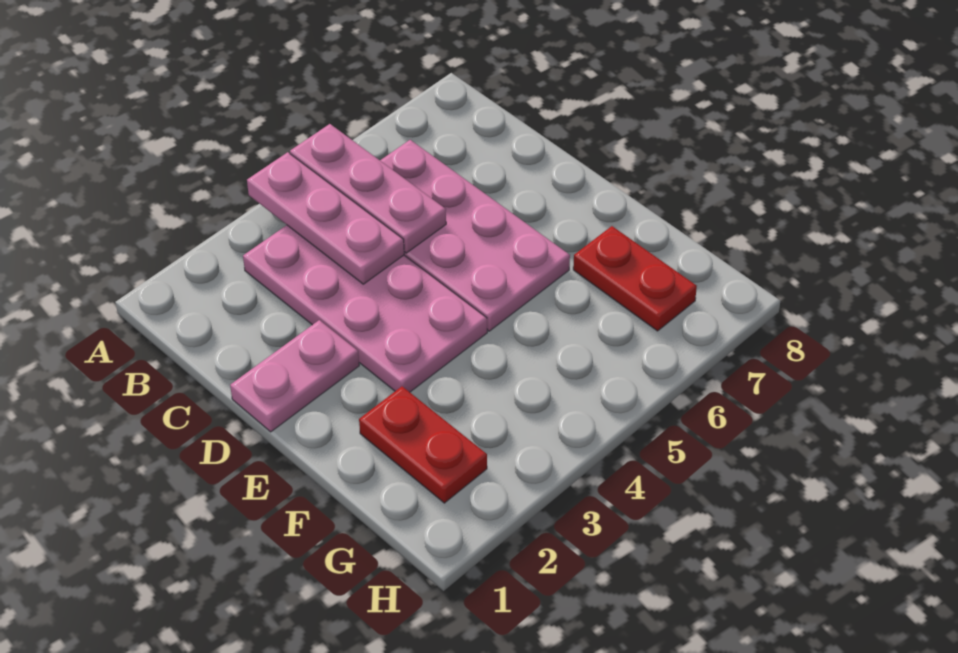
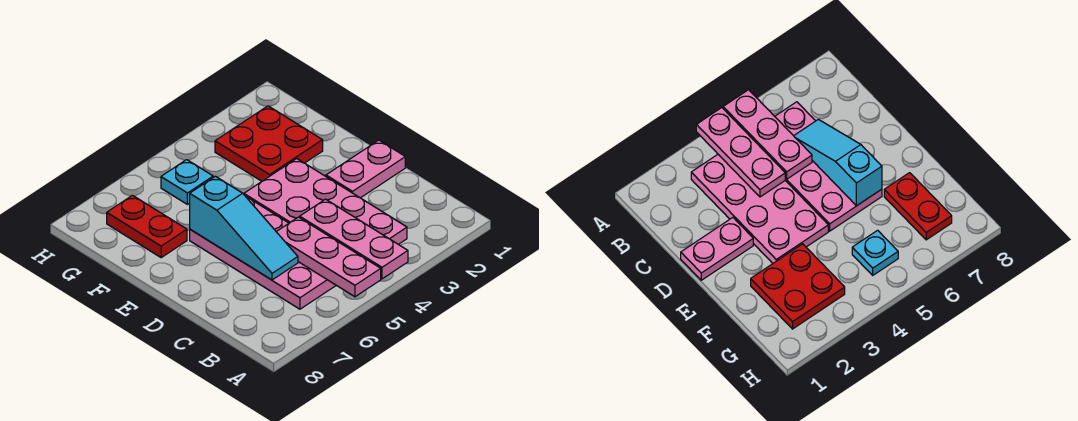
none -> cyan 1x3 slope [190,176,298,280]
red 1x2 plate [359,386,487,503] -> red 2x2 plate [215,106,323,181]
none -> cyan 1x1 plate [161,160,213,204]

